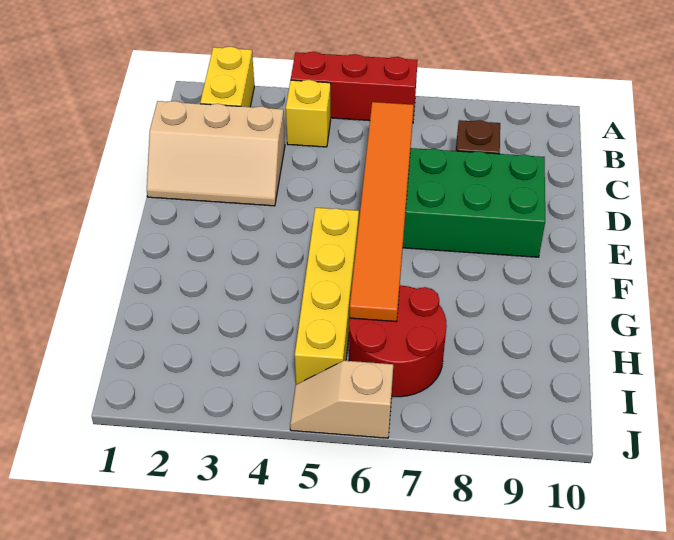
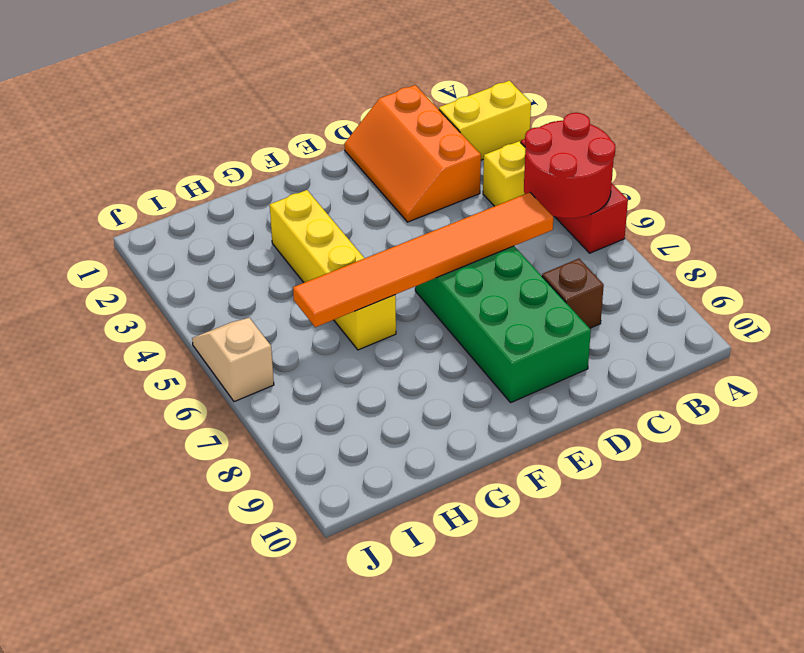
tan 2x3 slope [147,101,285,206] -> orange 2x3 slope [344,85,481,222]
yellow 1x4 brick [295,208,359,385] -> yellow 1x4 brick turned to [270,190,396,350]
red 2x2 round brick [349,285,447,397] -> red 2x2 round brick moved to [524,113,616,218]

